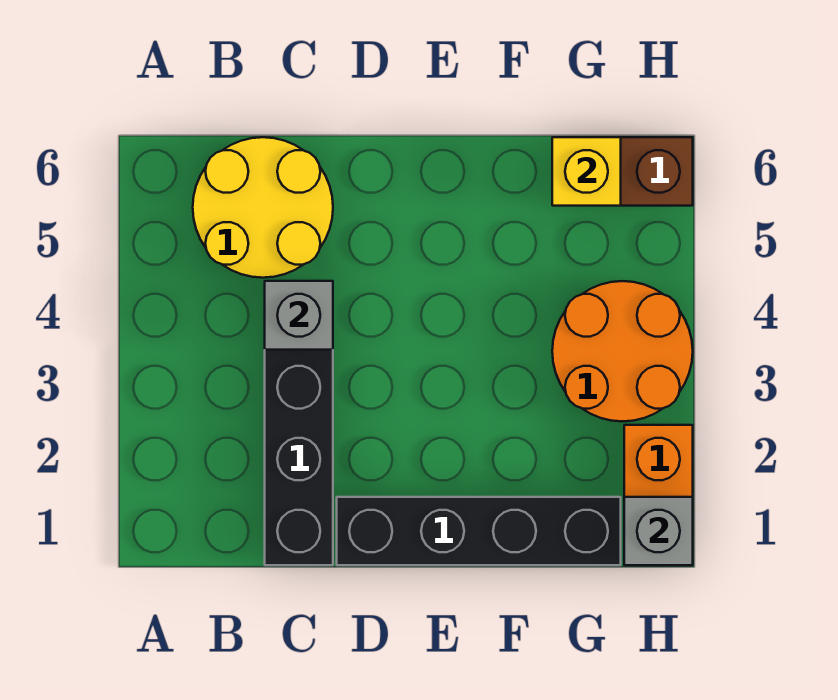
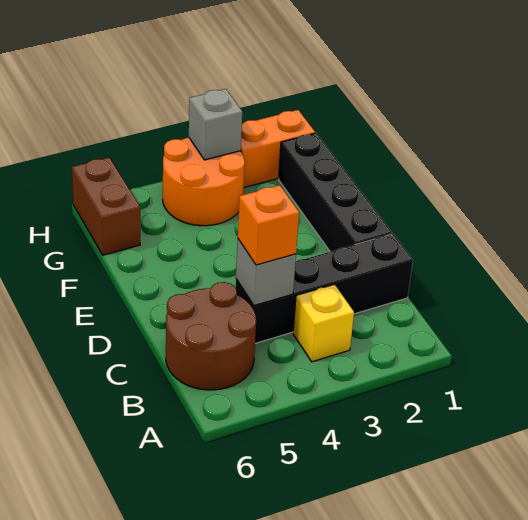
yellow 2x2 round brick [193,137,333,278] -> brown 2x2 round brick [166,282,256,390]
none -> orange 1x1 brick [238,185,299,265]
yellow 1x1 brick [552,137,621,206] -> yellow 1x1 brick moved to [293,284,354,362]
grey 1x1 brick [624,497,693,565] -> grey 1x1 brick moved to [189,89,242,160]

